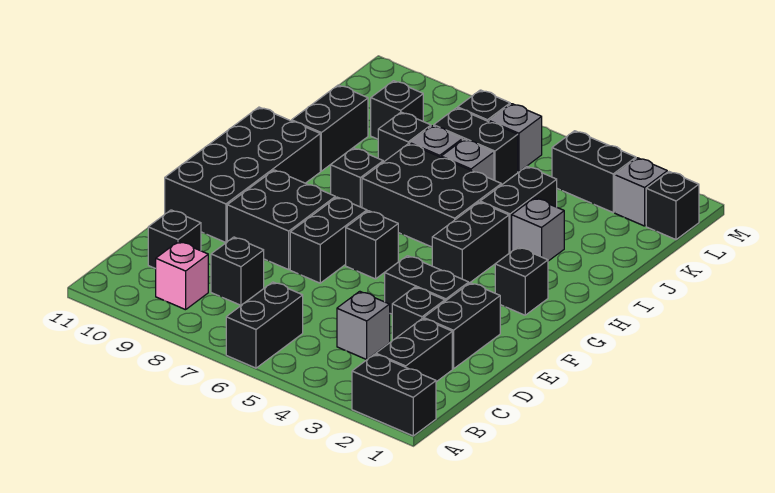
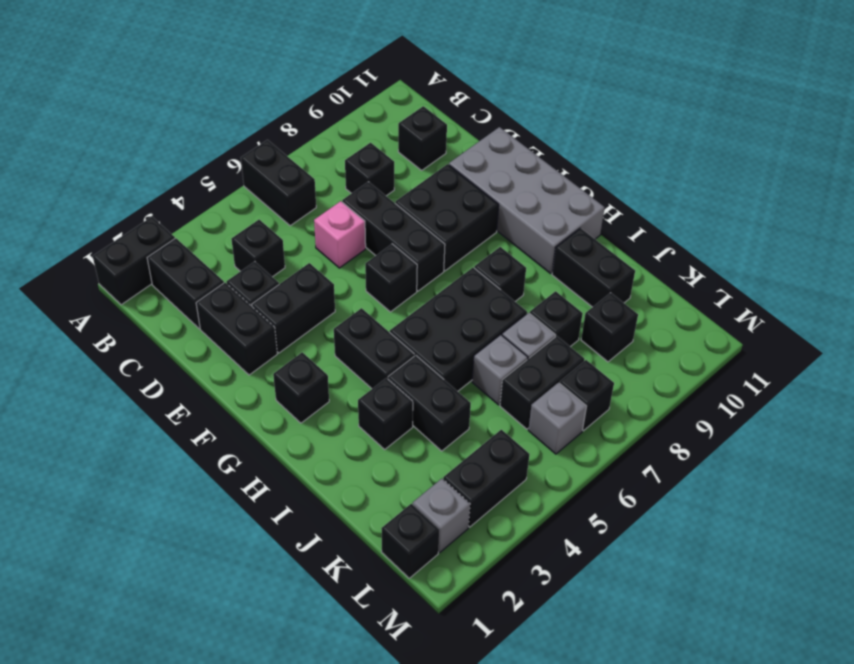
pink 1x1 brick [156,241,208,310] -> pink 1x1 brick moved to [314,201,366,268]
grey 1x1 brick [337,291,390,359] -> black 1x1 brick [231,220,285,277]
black 1x2 brick [290,197,367,283] -> black 1x3 brick [342,182,445,291]
black 2x4 brick [165,107,320,243] -> grey 2x4 brick [449,127,605,273]
grey 1x1 brick [512,198,564,261] -> black 1x1 brick [358,378,413,449]

